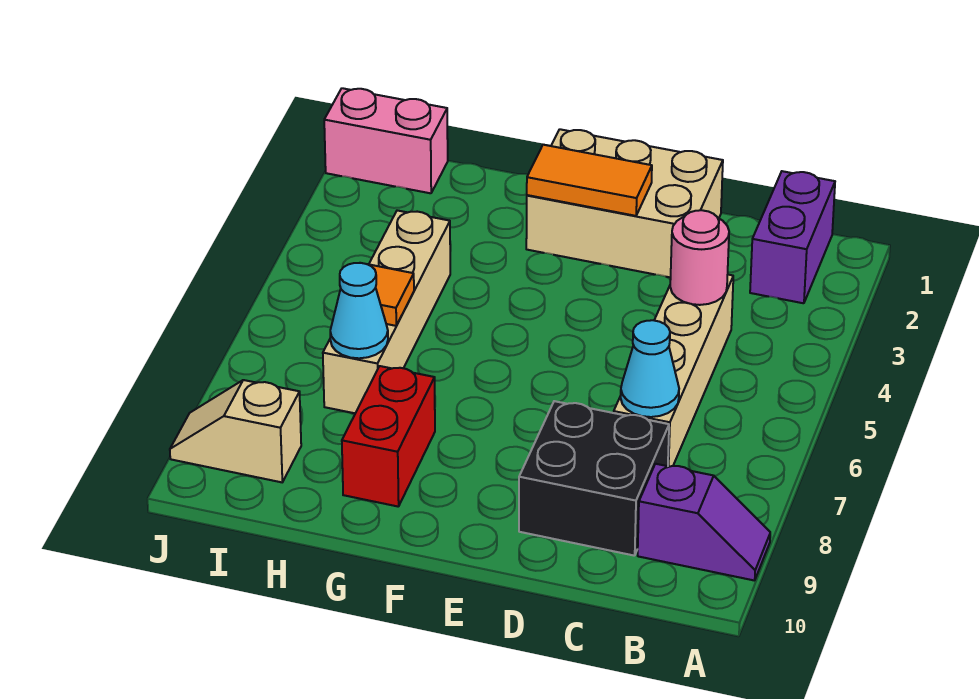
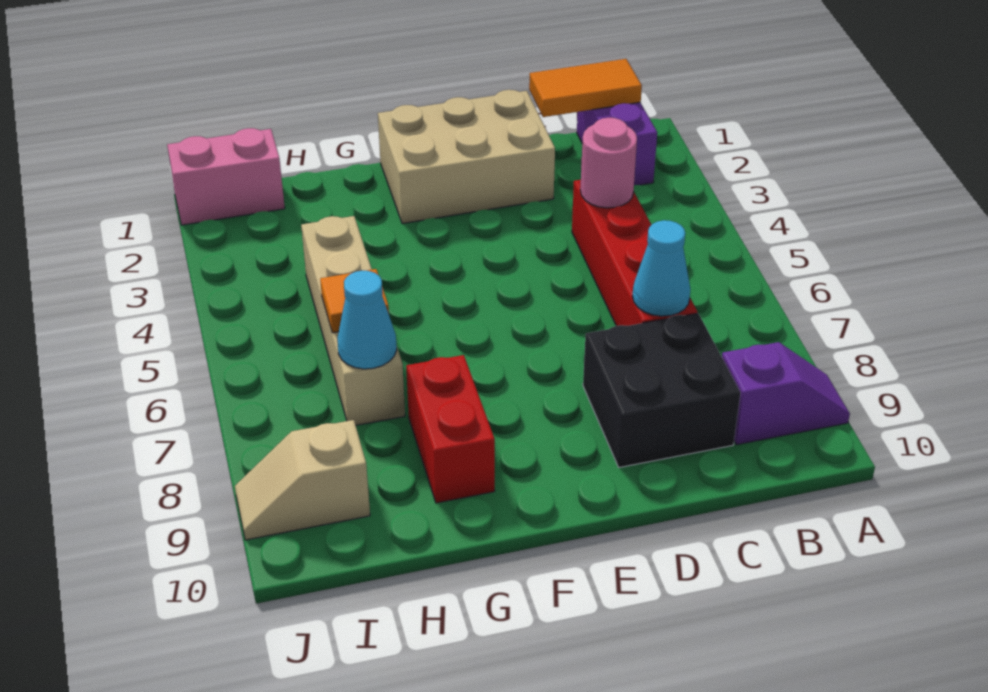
tan 1x4 brick [614,275,733,467] -> red 1x4 brick [572,180,697,326]
orange 1x2 tile [527,145,652,216] -> orange 1x2 tile moved to [529,59,642,117]

